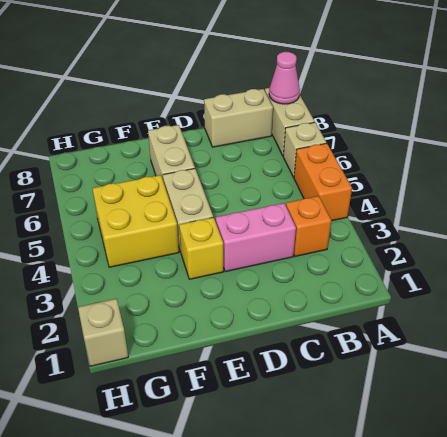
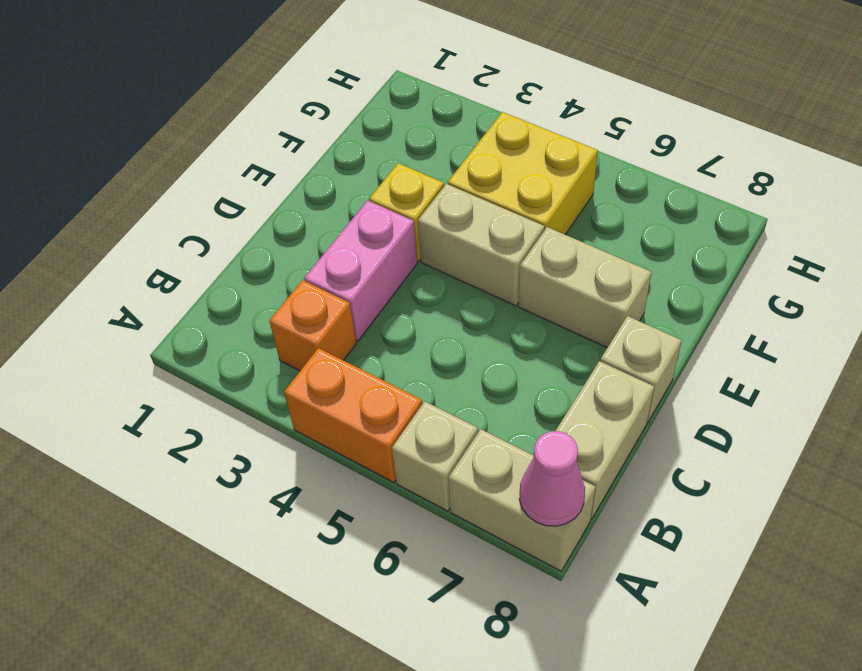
tan 1x1 brick [78,299,128,366] -> tan 1x1 brick moved to [600,316,682,423]

